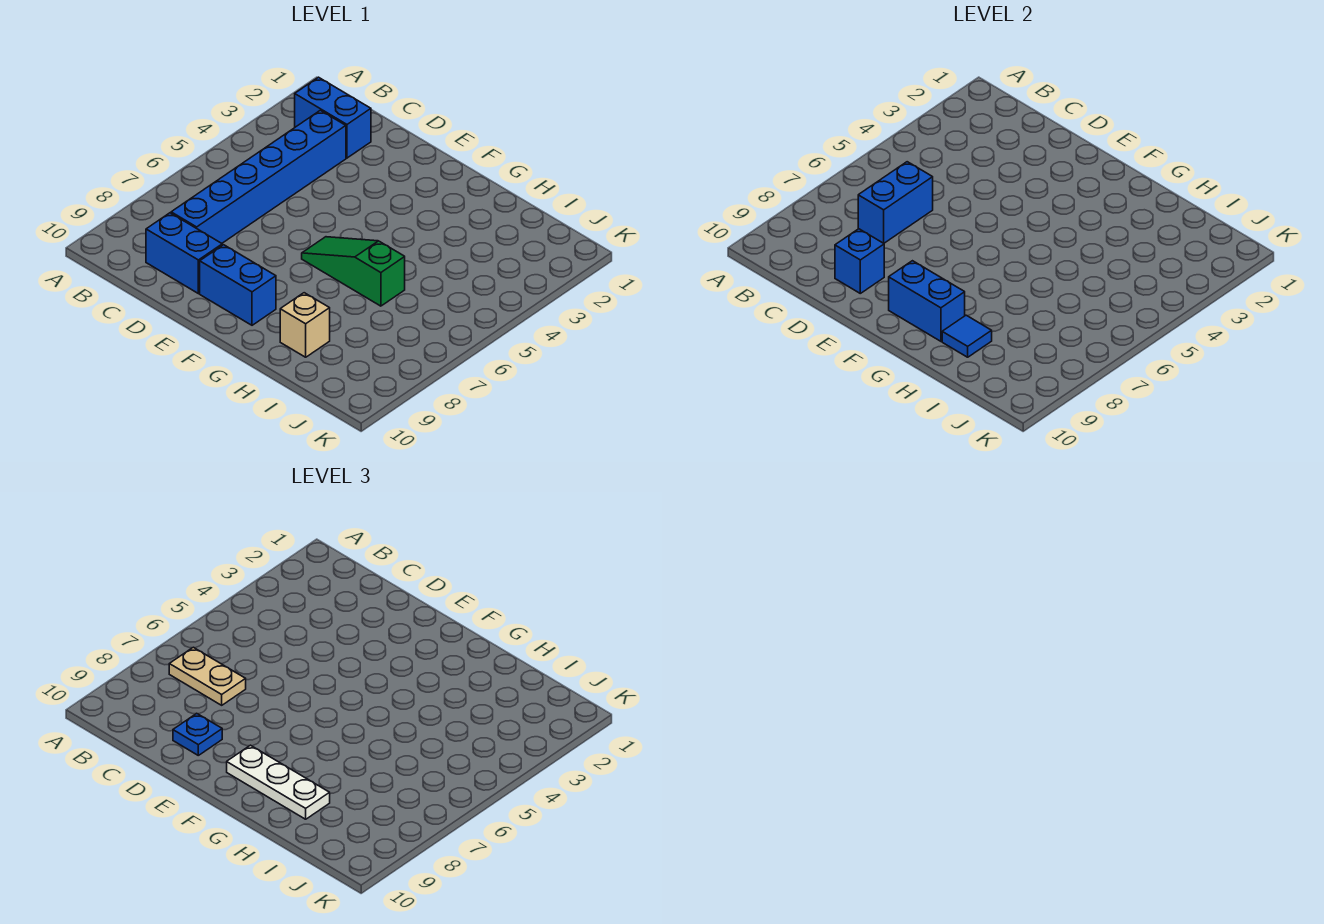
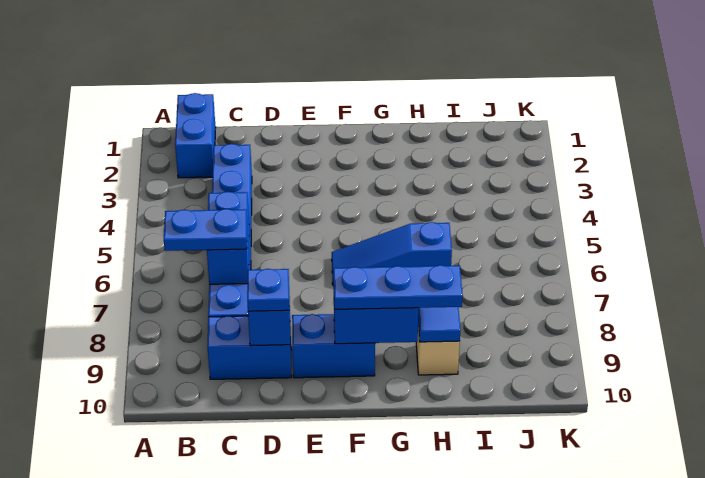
blue 1x2 brick [295,77,371,158] -> blue 1x2 brick turned to [175,93,216,178]
tan 1x2 plate [169,647,246,705] -> blue 1x2 plate [164,209,247,251]
green 1x3 slope [302,237,405,306] -> blue 1x3 slope [332,222,452,285]
white 1x3 plate [227,745,330,819] -> blue 1x3 plate [334,265,463,309]

